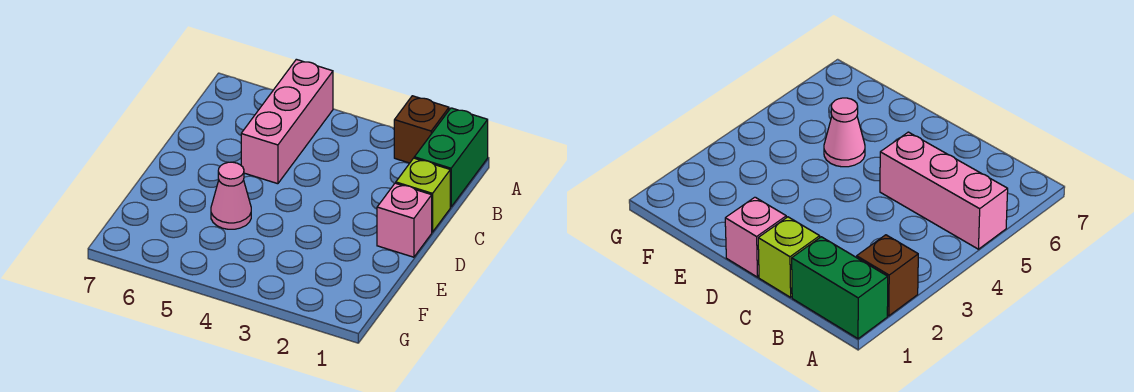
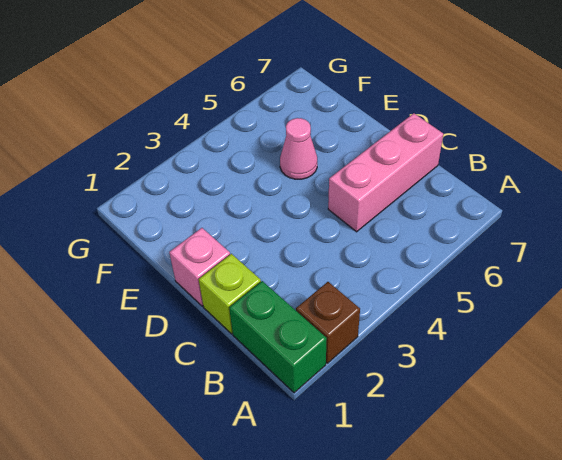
pink 1x3 brick [241,59,333,184] -> pink 1x3 brick turned to [328,113,443,232]

